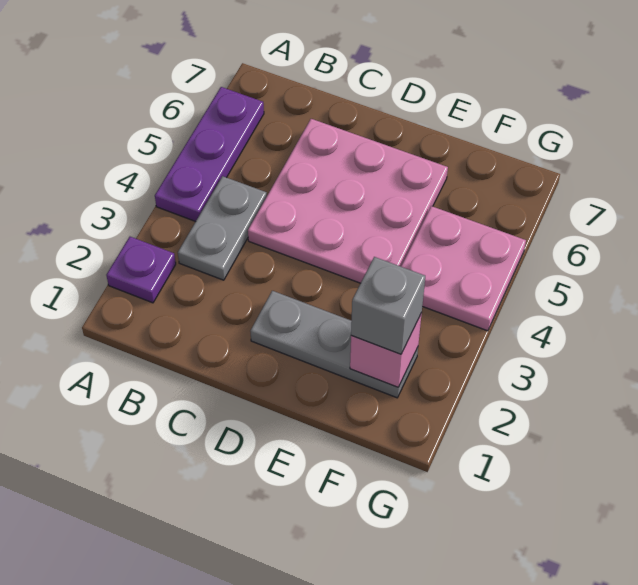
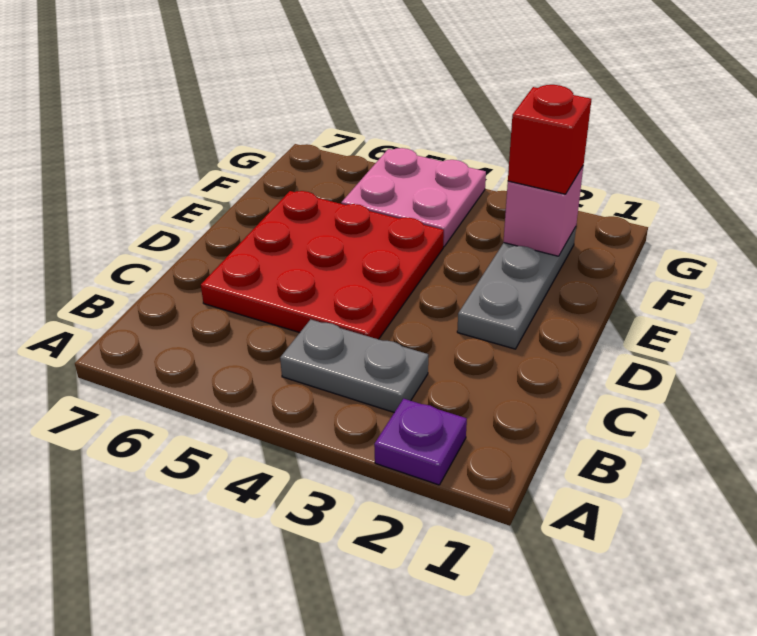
purple 1x3 plate [155,87,264,222] -> none
pink 3x3 plate [248,119,448,283] -> red 3x3 plate [201,191,444,339]
grey 1x1 brick [351,257,425,354] -> red 1x1 brick [508,85,592,194]

